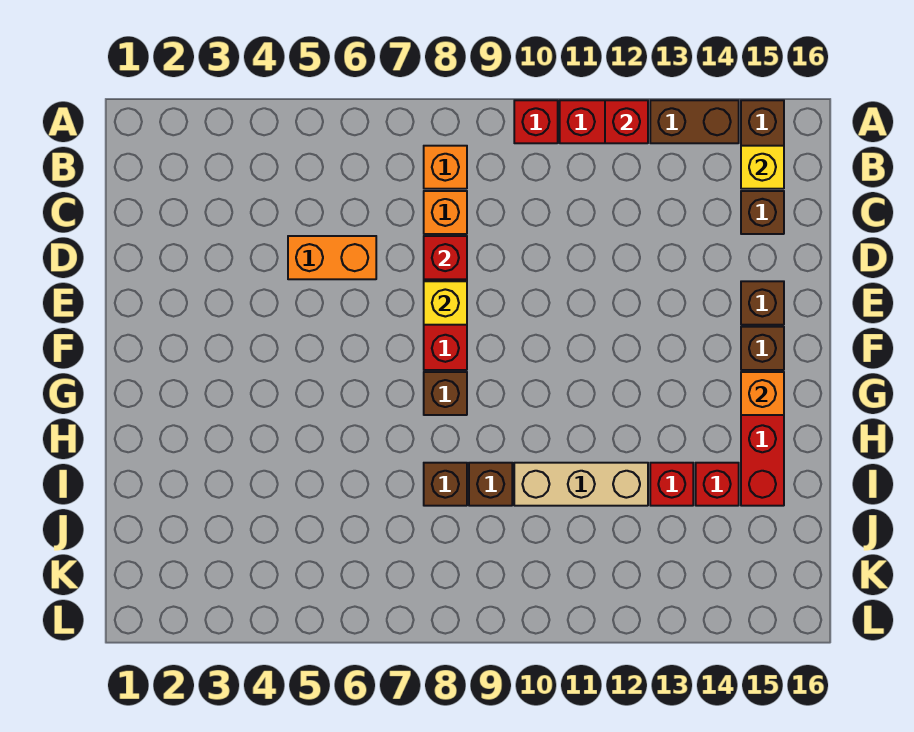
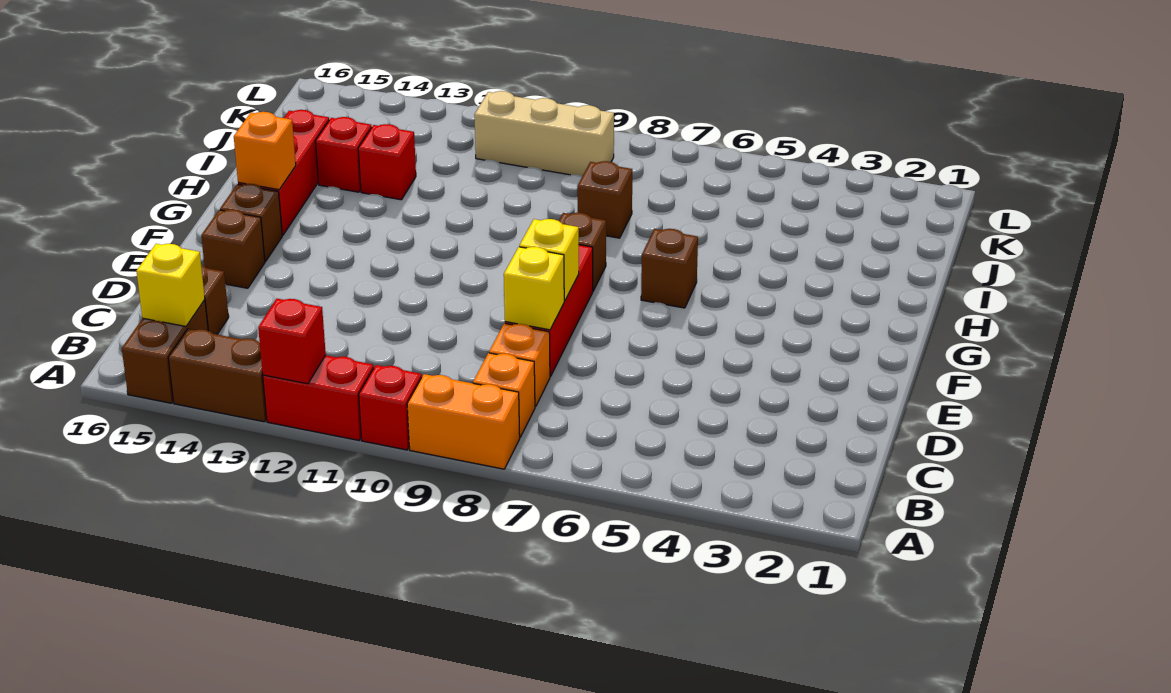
orange 1x2 brick [288,236,376,279] -> orange 1x2 brick moved to [407,374,520,469]
red 1x1 brick [424,236,467,279] -> yellow 1x1 brick [504,247,564,330]
brown 1x1 brick [469,463,512,506] -> brown 1x1 brick moved to [641,229,698,308]
tan 1x3 brick [514,463,648,506] -> tan 1x3 brick moved to [474,91,614,176]

